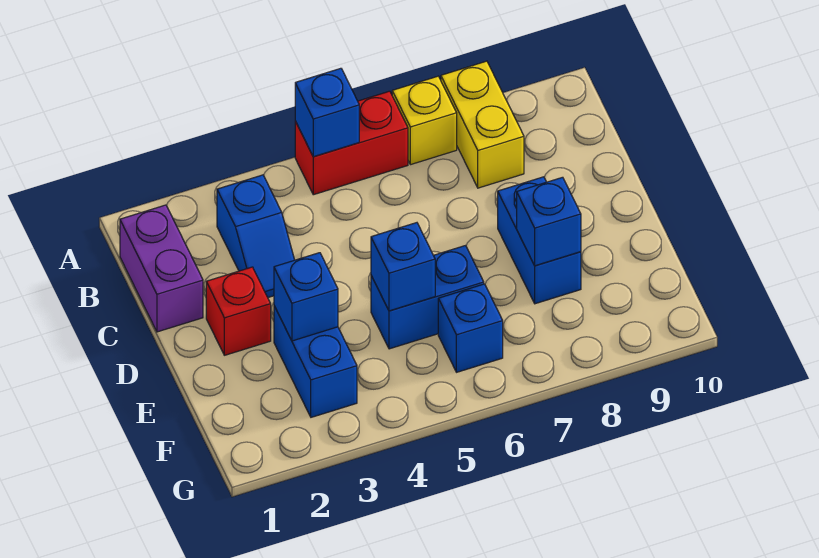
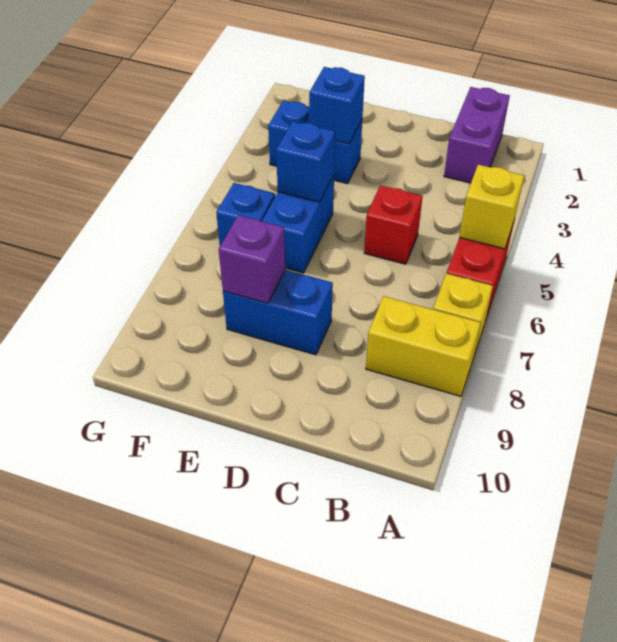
blue 1x1 brick [295,68,359,157] -> yellow 1x1 brick [459,165,524,249]
purple 1x2 brick [120,205,203,332] -> purple 1x2 brick turned to [444,87,510,183]
blue 1x2 slope [217,175,294,298] -> none
red 1x1 brick [206,267,271,355] -> red 1x1 brick moved to [364,185,423,264]
blue 1x1 brick [517,177,581,266] -> purple 1x1 brick [219,215,285,303]

